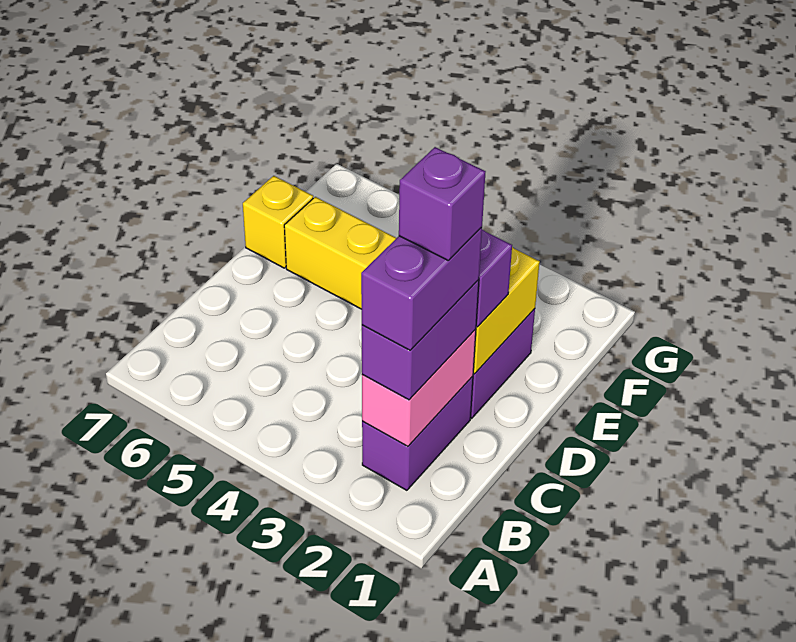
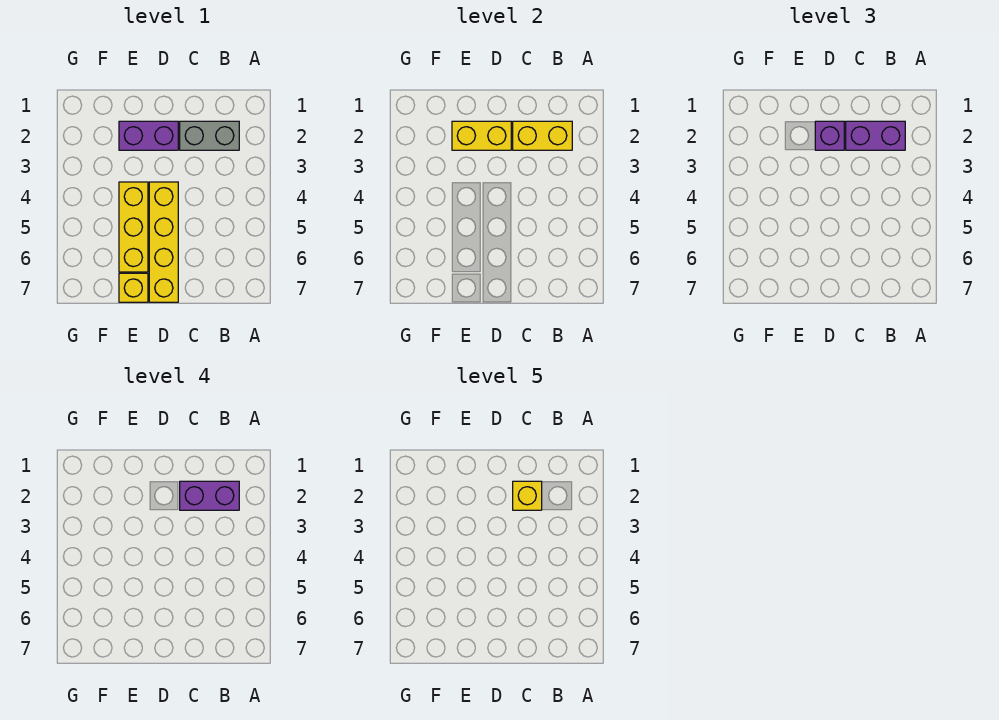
purple 1x2 brick [362,376,473,490] -> grey 1x2 brick [180,121,239,150]
pink 1x2 brick [362,329,476,447] -> yellow 1x2 brick [513,121,572,150]
purple 1x1 brick [399,147,485,261] -> yellow 1x1 brick [513,481,542,510]
none -> yellow 1x4 brick [149,182,178,302]

